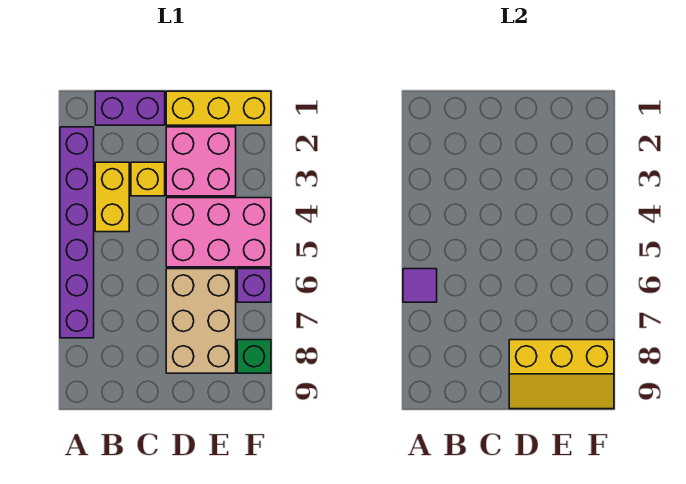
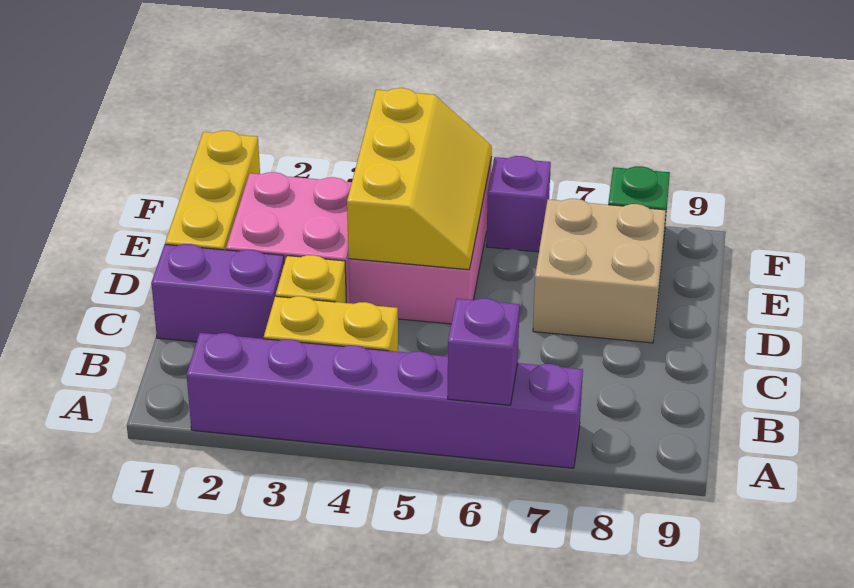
purple 1x1 tile [403,269,437,302] -> purple 1x1 brick [448,298,520,405]
purple 1x2 brick [95,91,165,125] -> purple 1x2 brick turned to [151,244,284,342]
tan 2x3 brick [166,269,236,373] -> tan 2x2 brick [533,199,666,343]
yellow 2x3 slope [509,340,614,409] -> yellow 2x3 slope moved to [347,88,492,270]

